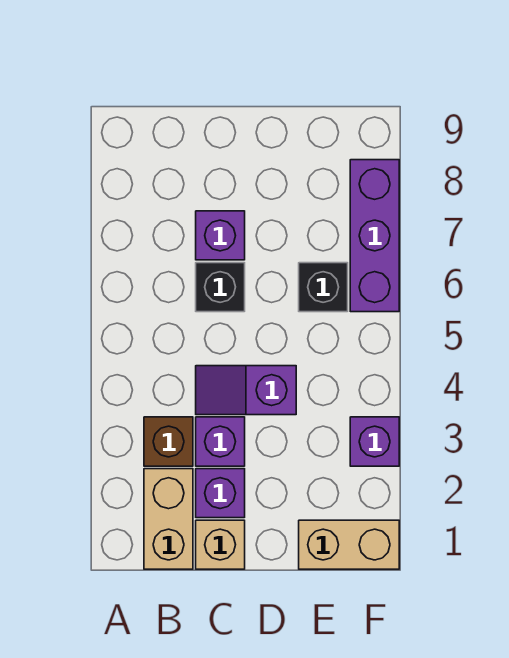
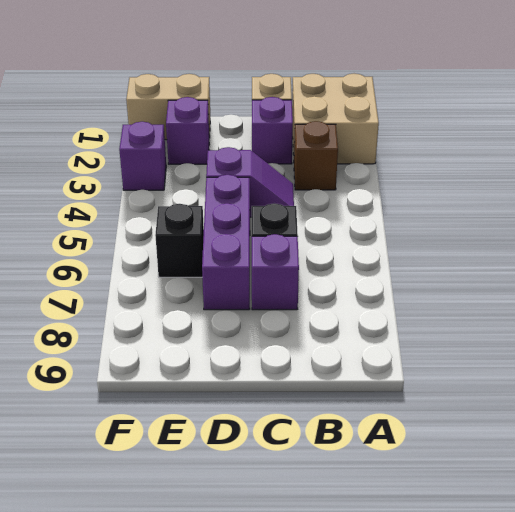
tan 1x2 brick [144,469,193,569] -> tan 2x2 brick [292,74,379,164]
purple 1x1 brick [196,417,245,466] -> purple 1x1 brick moved to [166,97,209,164]
purple 1x3 brick [350,160,399,312] -> purple 1x3 brick moved to [202,175,250,310]

